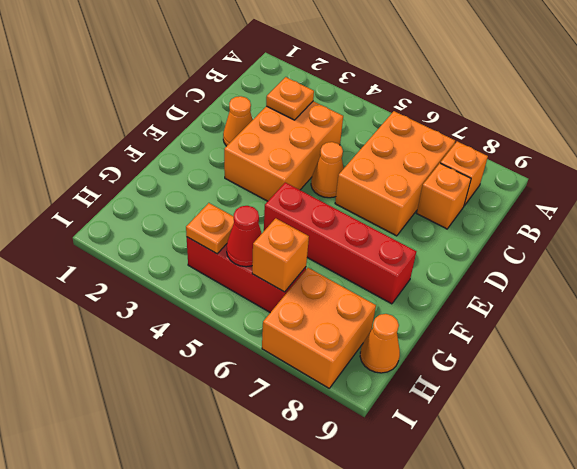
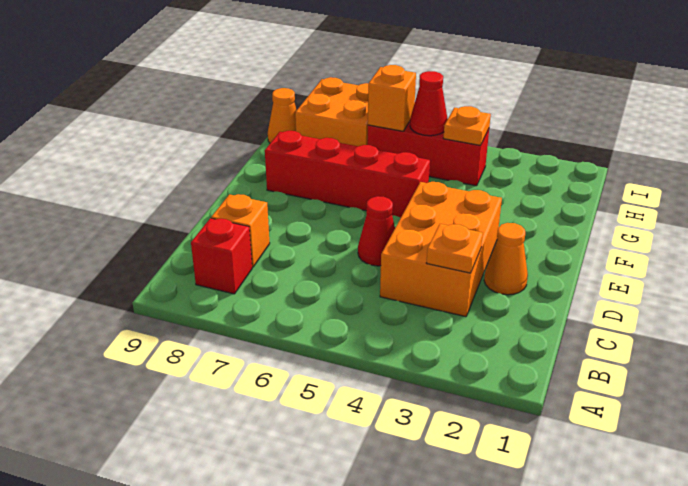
orange 2x3 brick [335,111,455,236] -> none
orange 1x1 brick [440,141,488,206] -> red 1x1 brick [191,218,252,294]
orange 1x1 cone [311,142,344,198] -> red 1x1 cone [358,196,395,266]

